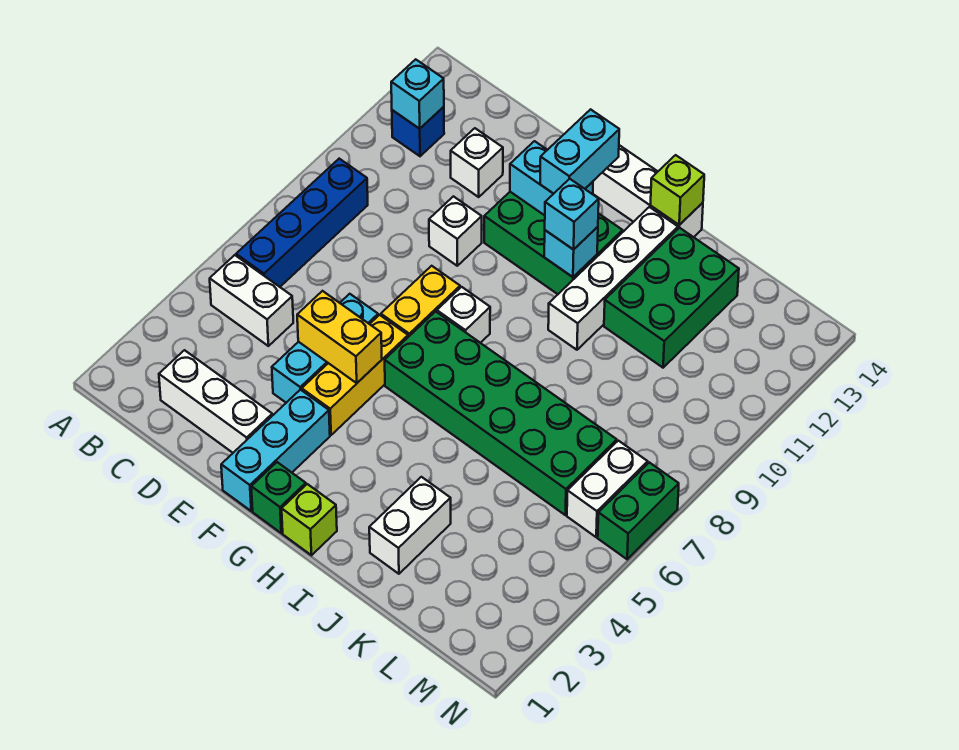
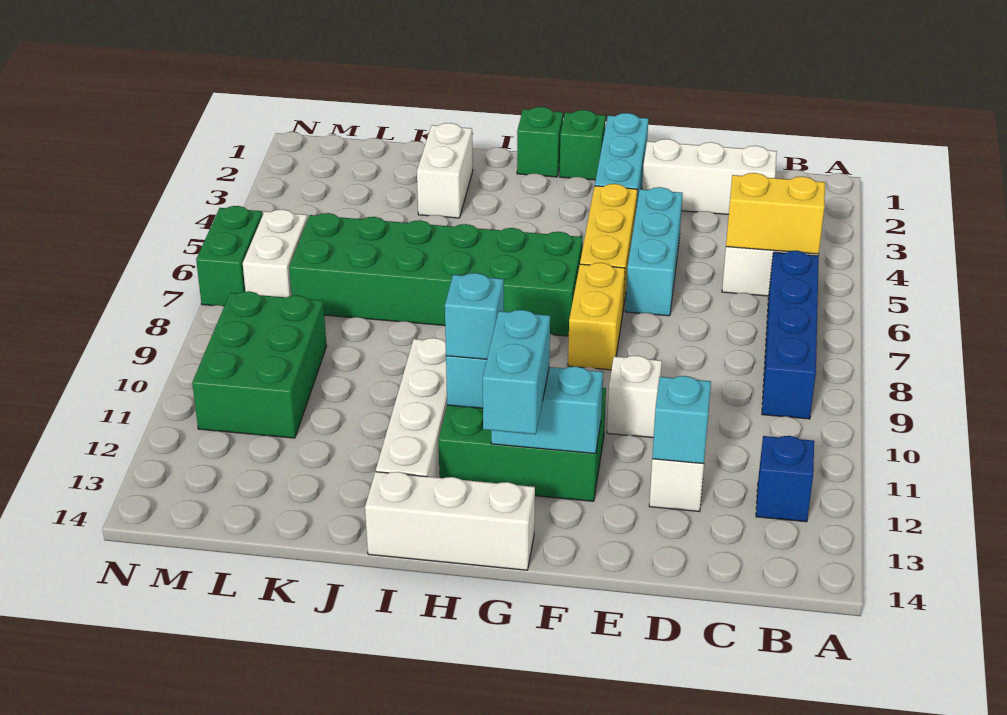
cyan 1x1 brick [391,59,444,129] -> cyan 1x1 brick moved to [652,376,711,464]
yellow 1x2 brick [297,291,382,383] -> yellow 1x2 brick moved to [726,173,825,254]
white 1x1 brick [437,287,490,343] -> none
lime 1x1 brick [282,484,337,555] -> green 1x1 brick [517,107,563,177]
lime 1x1 brick [651,155,704,225] -> none
green 2x3 brick [604,228,739,368] -> green 2x3 brick moved to [192,291,327,438]

